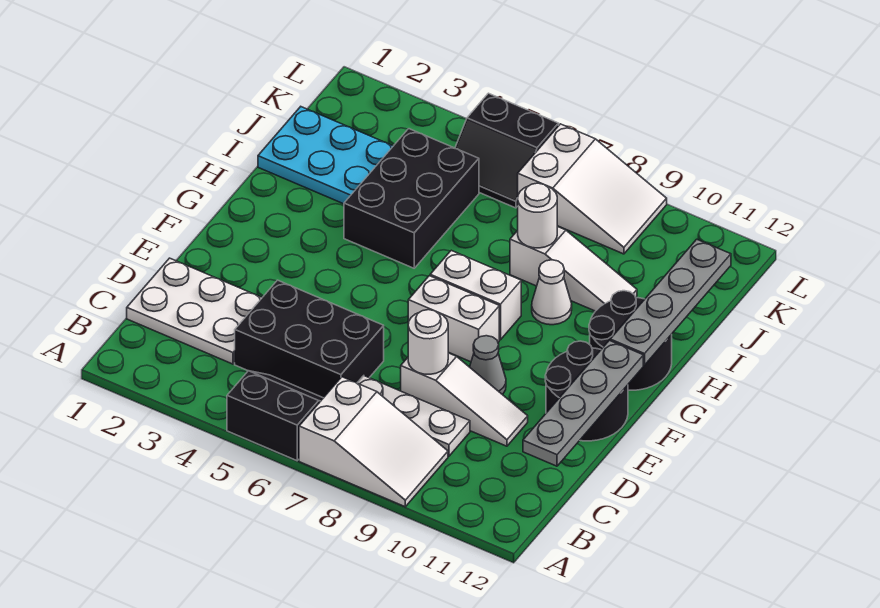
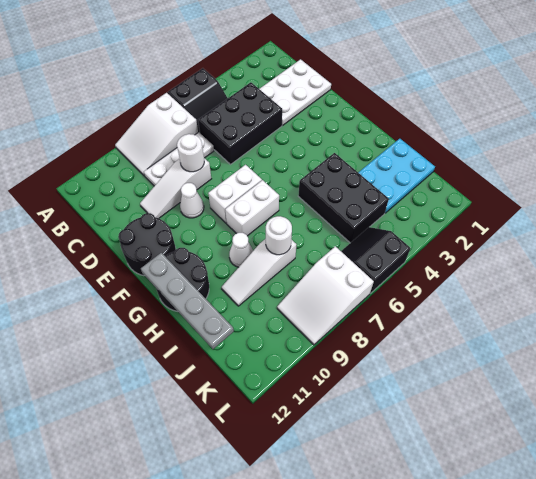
grey 1x4 plate [523,340,643,466] -> none
grey 1x1 cone [470,336,506,394] -> white 1x1 cone [180,183,204,218]

